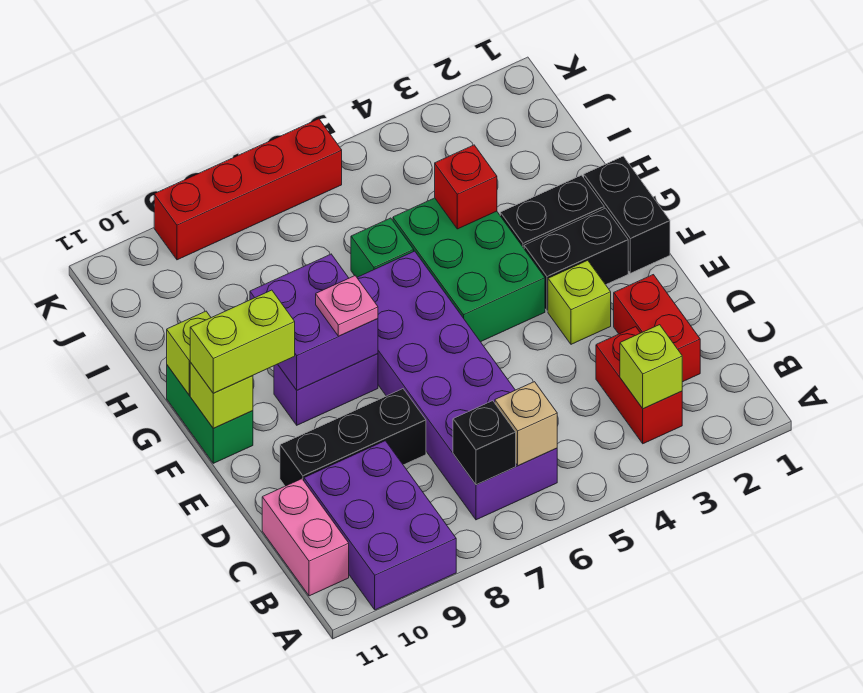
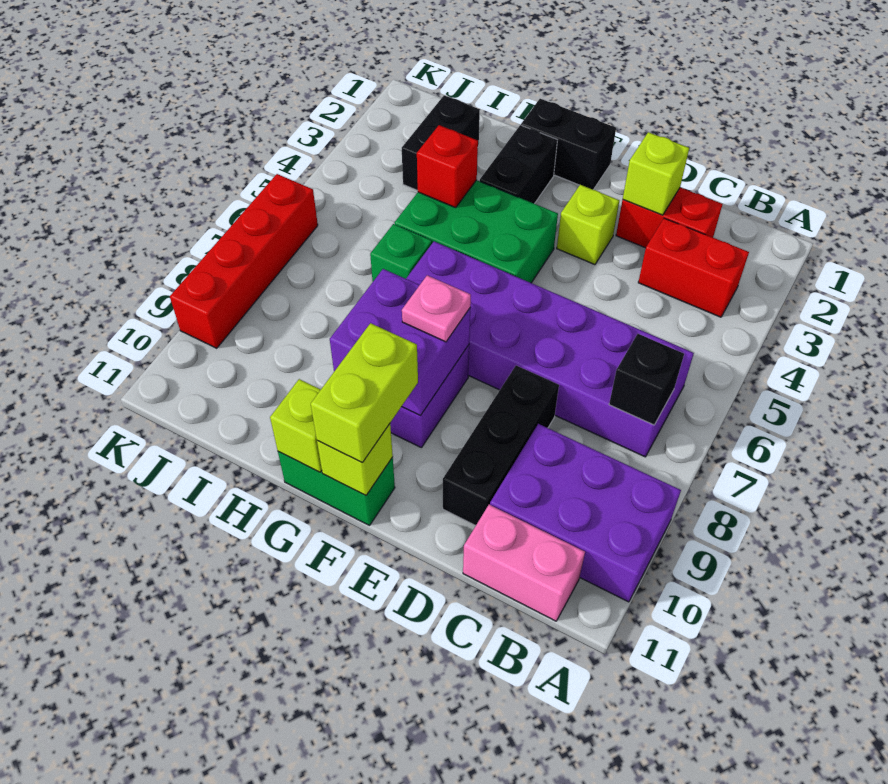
lime 1x1 brick [620,325,682,409] -> lime 1x1 brick moved to [623,132,689,215]
tan 1x1 brick [495,382,557,466] -> none
black 1x2 brick [524,208,628,311] -> black 1x2 brick moved to [402,95,480,191]

